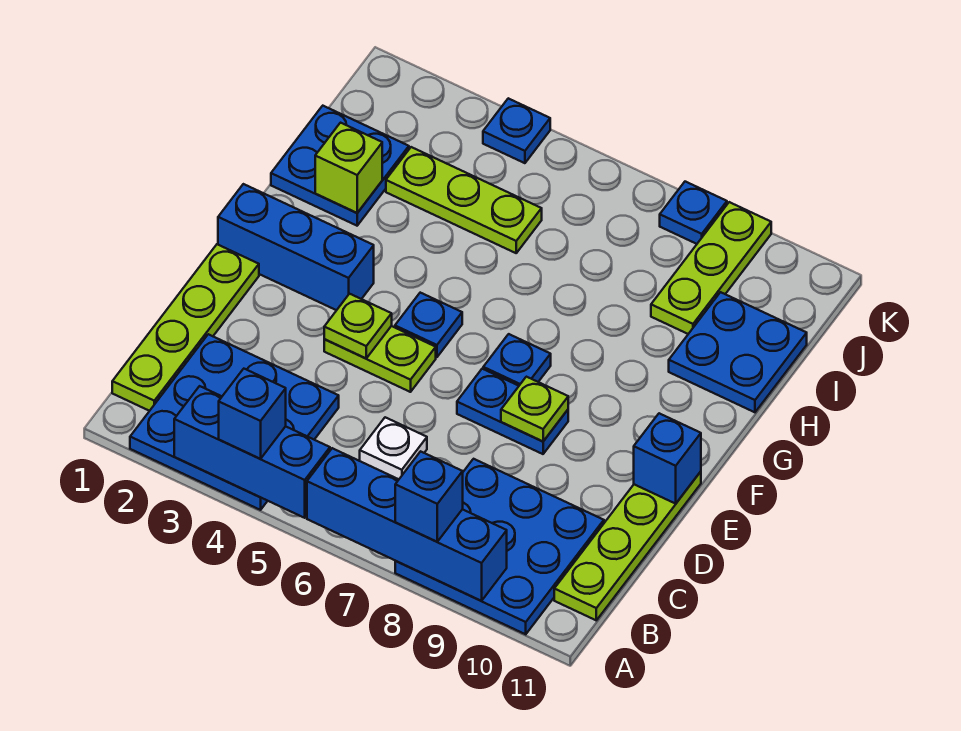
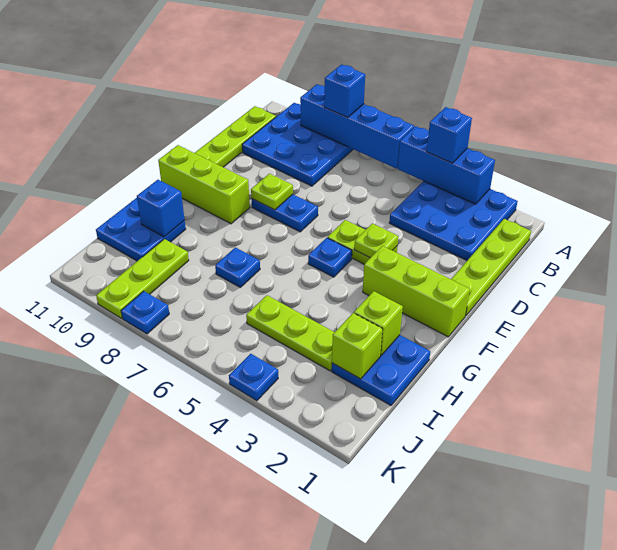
white 1x1 plate [360,417,427,479] -> none
blue 1x1 brick [634,413,701,504] -> blue 1x1 brick moved to [137,180,185,237]
blue 1x3 brick [218,184,374,310] -> lime 1x3 brick [363,246,470,337]
blue 1x1 plate [483,334,551,386] -> blue 1x1 plate moved to [215,247,260,287]
none -> lime 1x3 brick [158,145,250,224]
none -> lime 1x1 brick [332,313,383,379]

